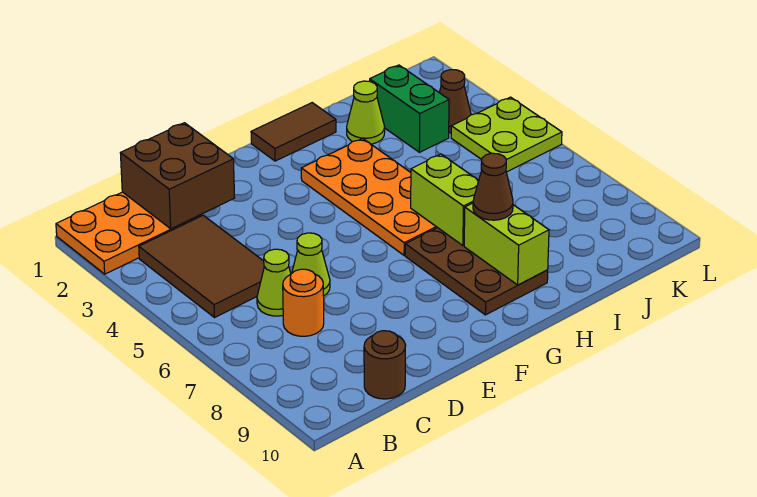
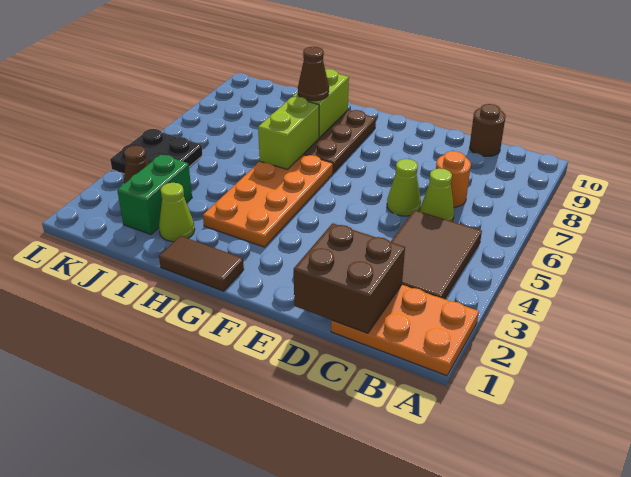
lime 2x2 plate [451,97,562,172] -> black 2x2 plate [110,129,202,174]

